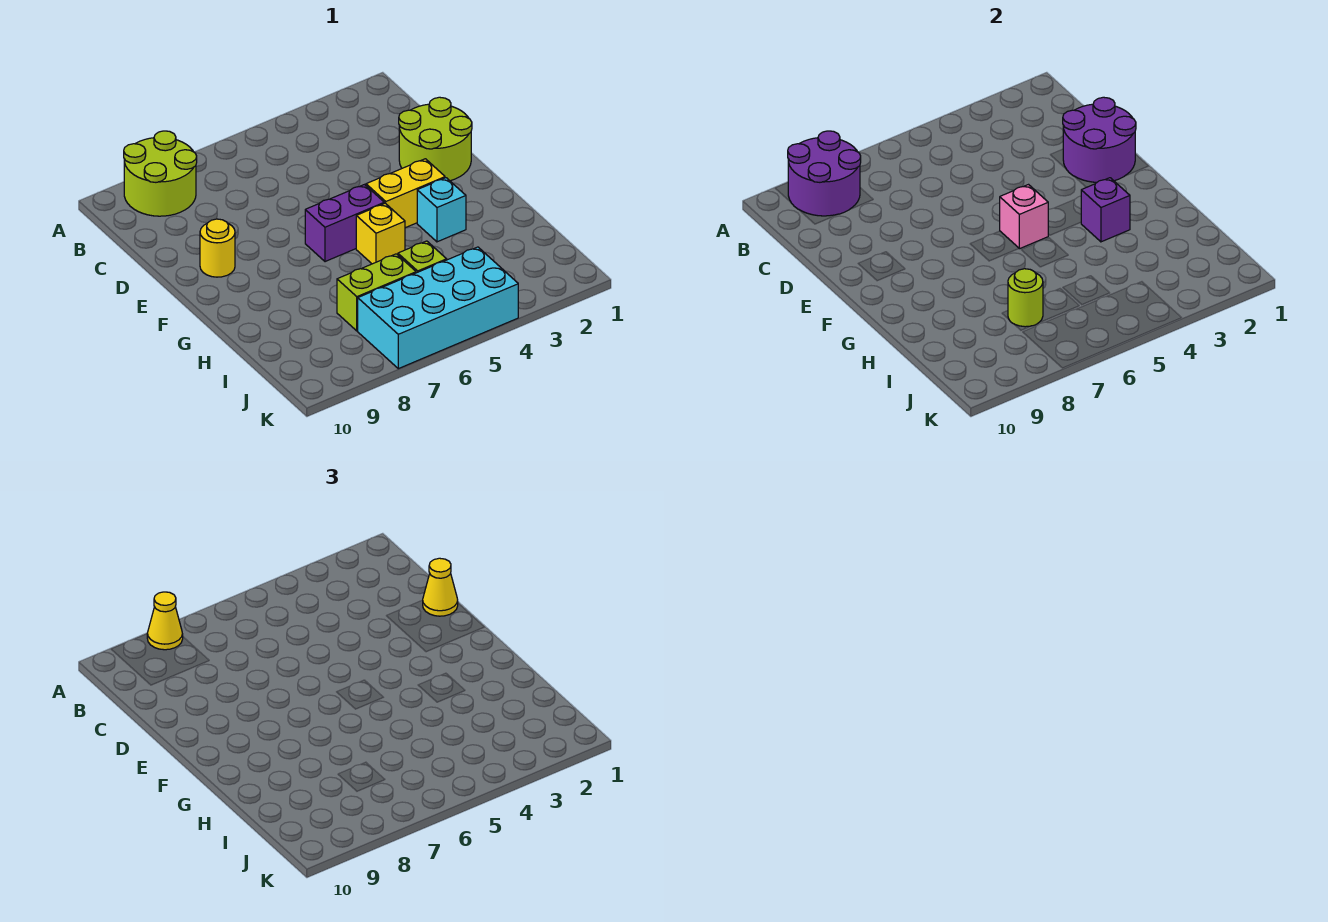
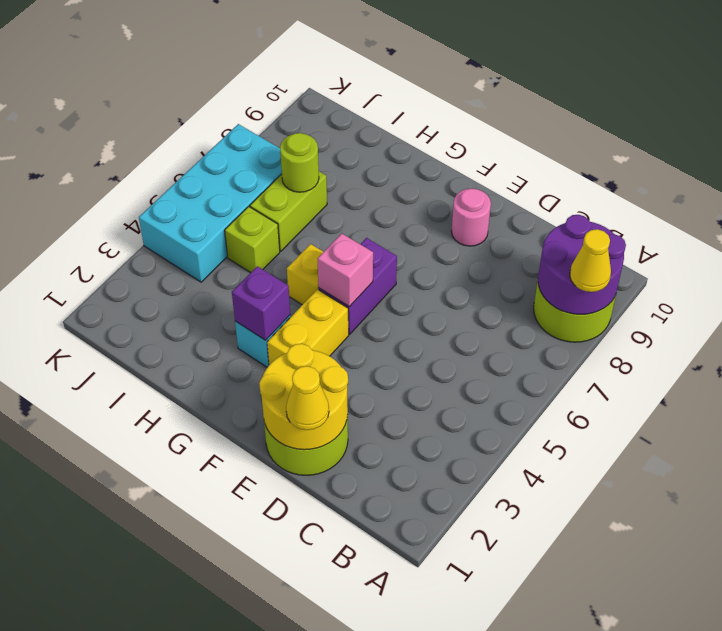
purple 2x2 round brick [1063,97,1136,182] -> yellow 2x2 round brick [259,344,348,450]
yellow 1x1 round brick [200,219,235,277] -> pink 1x1 round brick [451,189,491,246]

